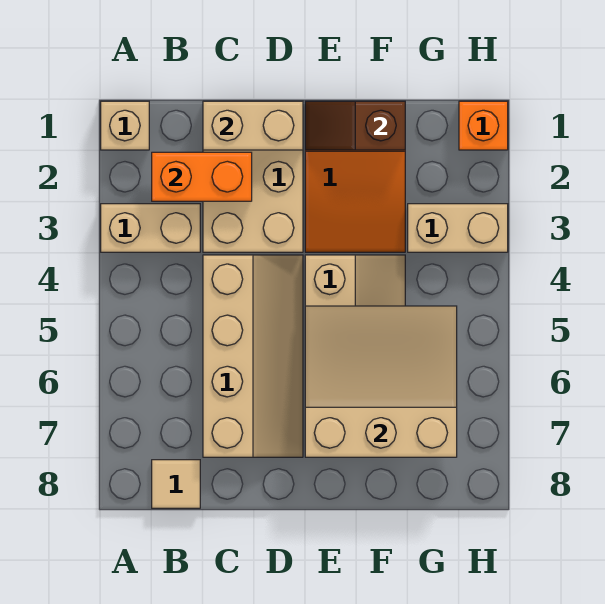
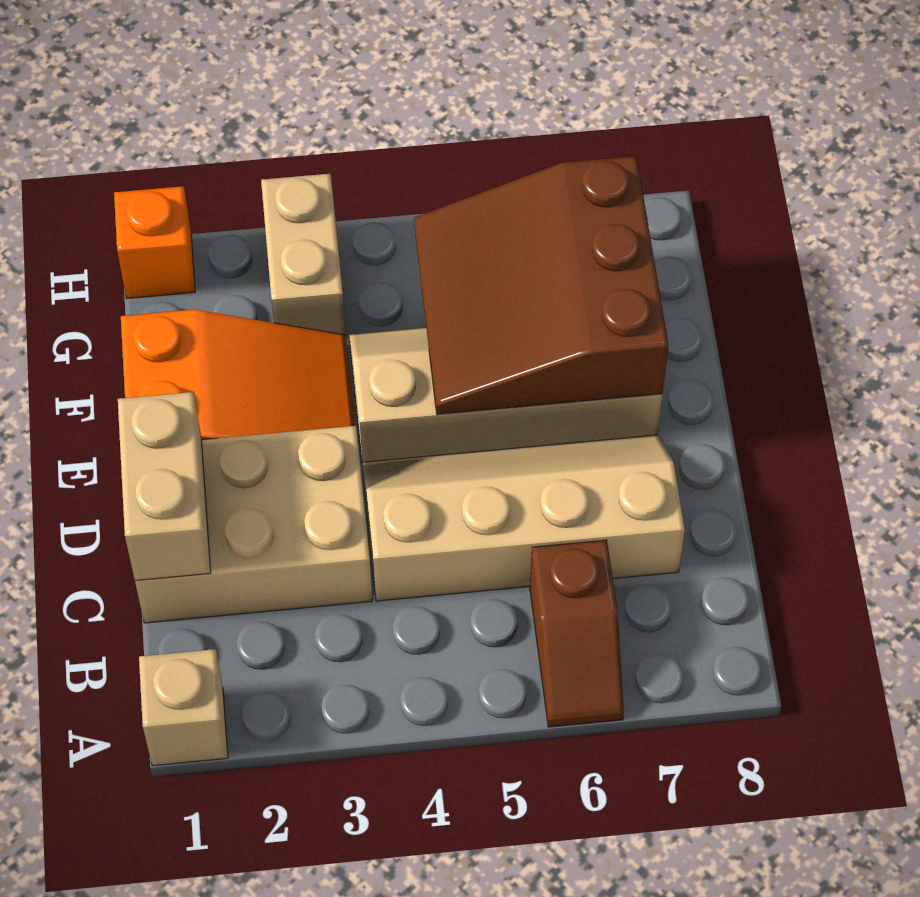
tan 1x2 brick [101,204,200,252] -> none
orange 1x2 brick [152,152,252,201] -> none
tan 1x1 tile [152,460,200,508] -> none
brown 1x2 slope [305,101,405,150] -> brown 1x2 slope moved to [530,540,624,727]
tan 3x3 slope [305,306,457,457] -> brown 3x3 slope [414,156,668,415]

